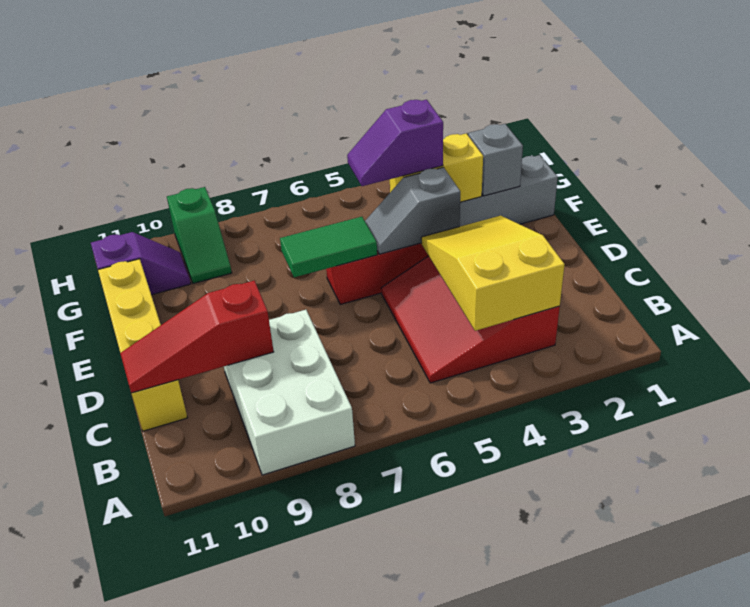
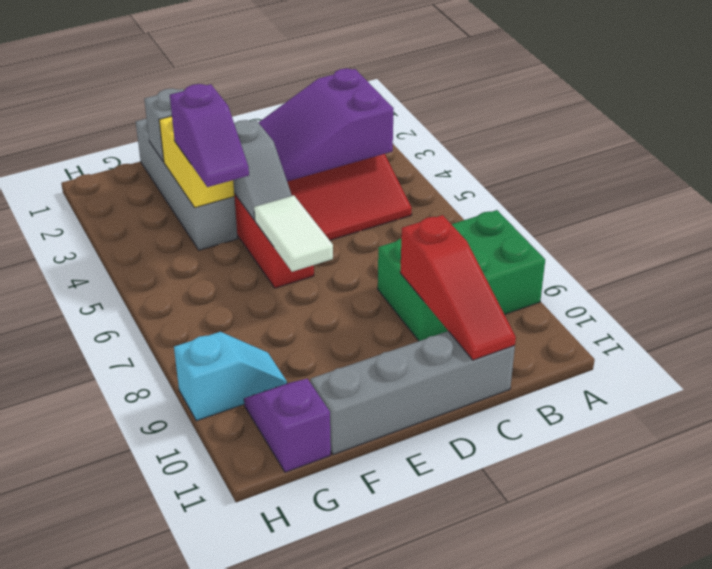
white 2x3 brick [224,310,355,475] -> green 2x3 brick [378,210,545,341]
yellow 2x3 slope [421,216,565,331] -> purple 2x3 slope [258,69,394,181]
yellow 1x4 brick [98,259,187,431] -> grey 1x4 brick [310,331,515,455]
green 1x2 tile [280,217,377,277] -> white 1x2 tile [254,195,333,272]
green 1x2 slope [167,187,232,284] -> cyan 1x2 slope [174,332,287,421]

